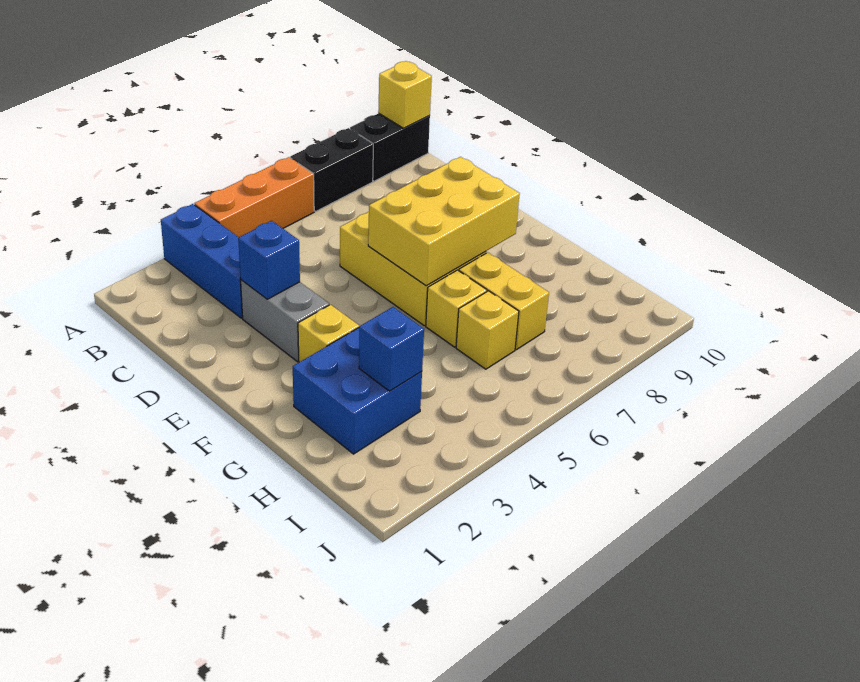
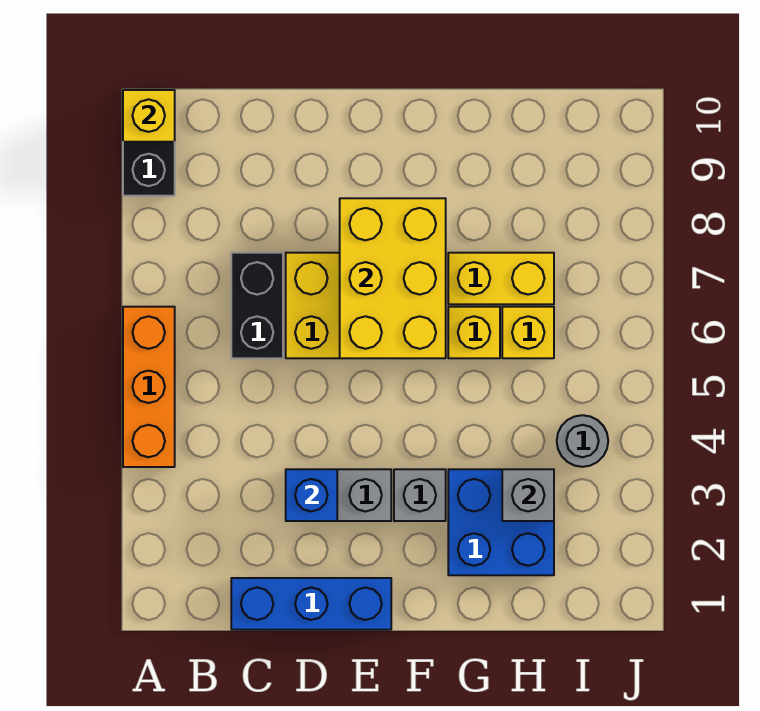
blue 1x3 brick [161,204,243,318] -> blue 1x3 brick moved to [231,578,391,630]
black 1x2 brick [290,128,373,211] -> black 1x2 brick moved to [231,253,283,358]
yellow 1x1 brick [298,305,359,362] -> grey 1x1 brick [394,469,446,521]
blue 1x1 brick [359,307,424,391] -> grey 1x1 brick [502,469,554,521]
none -> grey 1x1 round brick [557,415,608,467]

